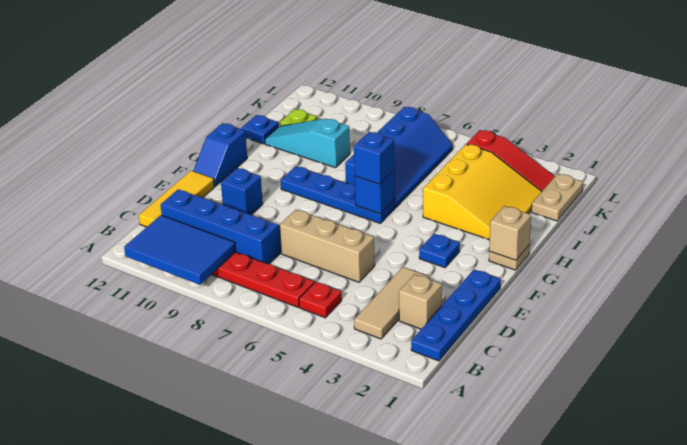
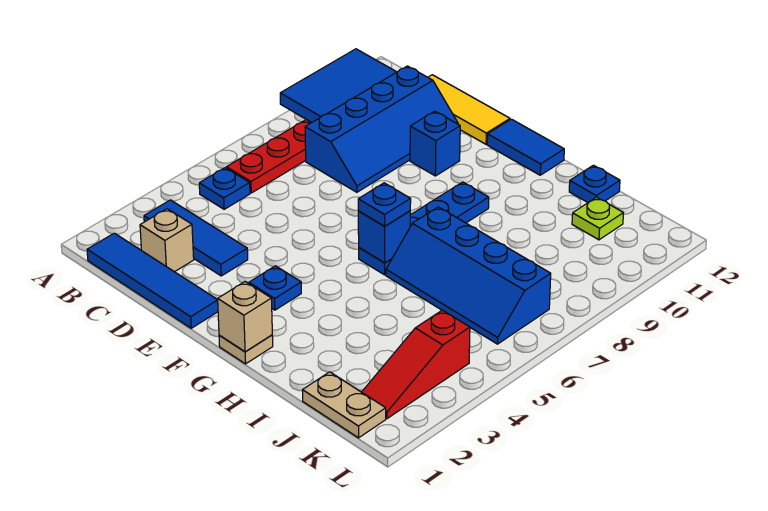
blue 1x4 plate [411,270,501,361] -> blue 1x4 tile [87,233,218,328]
tan 1x3 tile [354,267,429,339] -> blue 1x3 tile [144,200,248,276]
red 1x1 plate [299,282,342,318] -> blue 1x1 plate [199,168,250,209]
tan 1x3 brick [280,210,375,282] -> none
blue 1x2 slope [193,123,247,187] -> blue 1x2 tile [487,119,564,175]
blue 1x1 brick [354,132,395,184] -> blue 1x1 plate [358,183,411,226]
yellow 3x3 slope [423,144,542,240] -> none
cyan 1x3 slope [265,119,350,168] -> none

